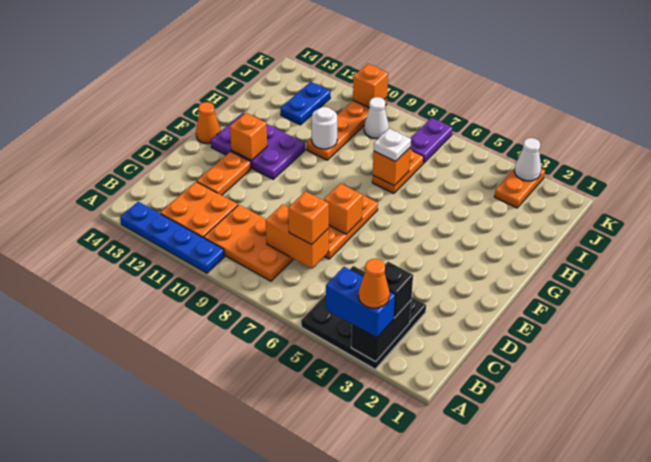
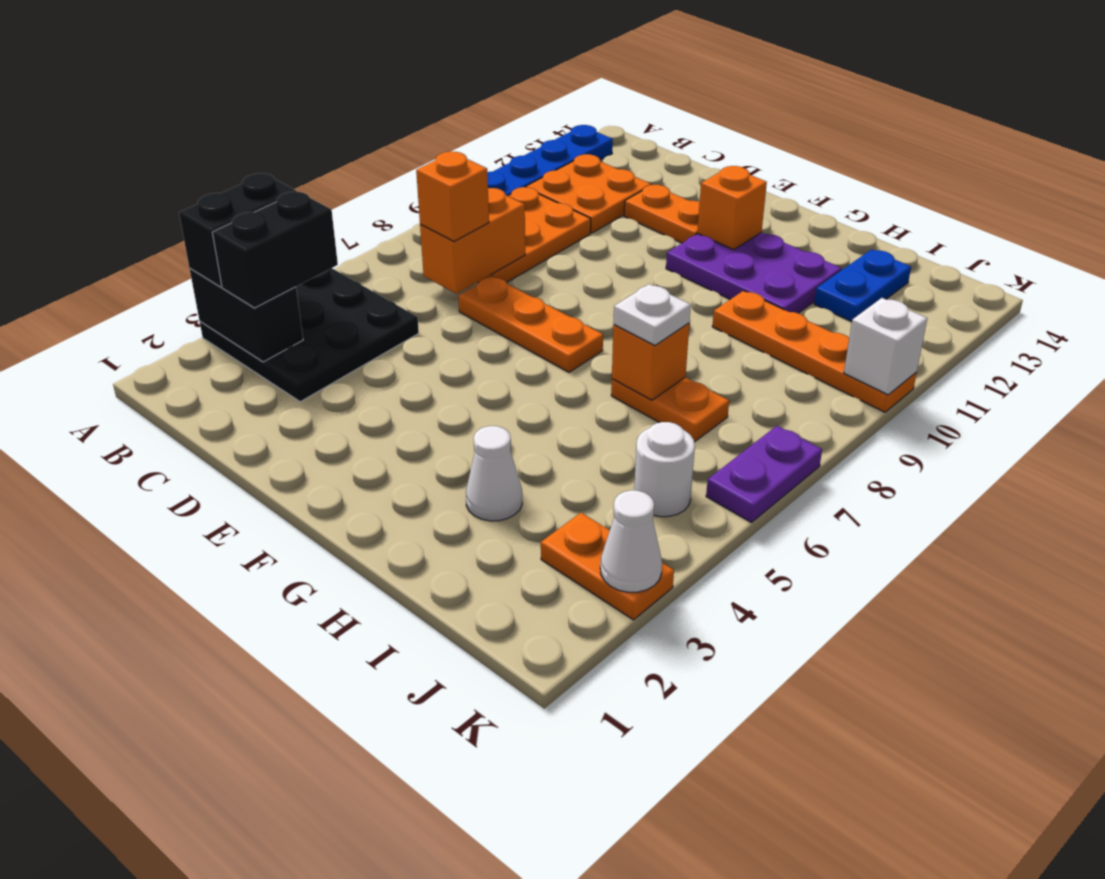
blue 1x2 brick [326,267,395,338] -> black 1x2 brick [179,173,297,287]
orange 1x1 cone [358,259,390,308] -> none
black 1x1 brick [385,262,413,318] -> black 1x2 brick [212,192,338,308]
orange 1x1 brick [324,183,363,234] -> none
purple 2x3 plate [211,112,305,179] -> purple 2x3 plate turned to [666,233,842,313]
orange 1x1 cone [196,102,221,144] -> none
white 1x1 round brick [312,107,337,149] -> white 1x1 round brick moved to [634,422,695,517]
blue 1x2 plate [281,82,330,125] -> blue 1x2 plate turned to [814,250,911,322]
purple 1x2 plate [410,118,452,163] -> purple 1x2 plate turned to [706,426,822,522]
white 1x1 cone [364,97,389,139] -> white 1x1 cone moved to [466,426,522,521]
orange 1x1 brick [353,64,388,108] -> white 1x1 brick [844,298,927,395]

